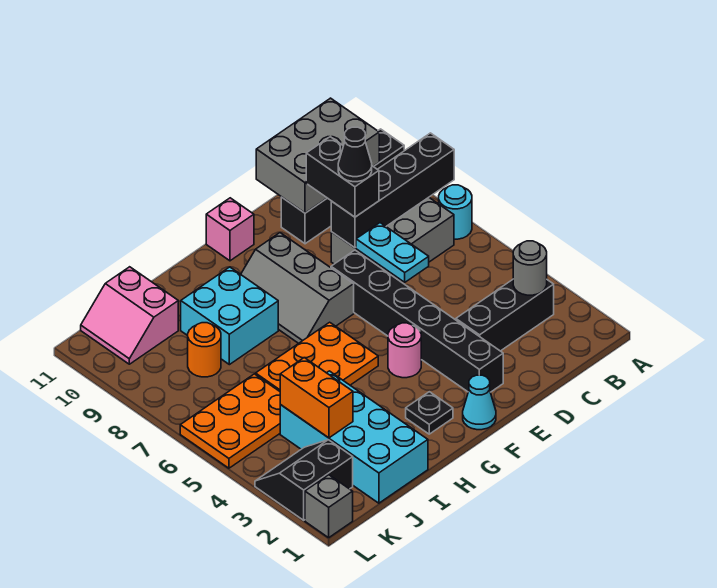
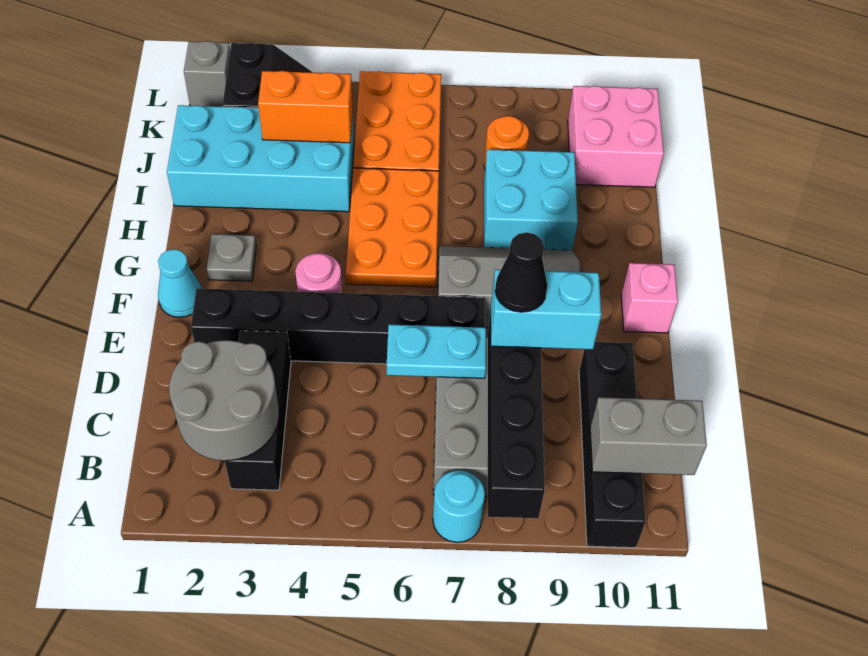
grey 1x1 round brick [513,241,547,295] -> grey 2x2 round brick [169,340,279,461]
grey 2x3 brick [256,98,379,213] -> grey 1x2 brick [590,397,707,475]
black 1x2 brick [306,137,379,217] -> cyan 1x2 brick [491,270,601,349]
black 1x1 plate [406,392,453,434] -> grey 1x1 plate [207,234,256,281]
pink 2x2 slope [81,267,178,364] -> pink 2x2 brick [568,86,664,187]

